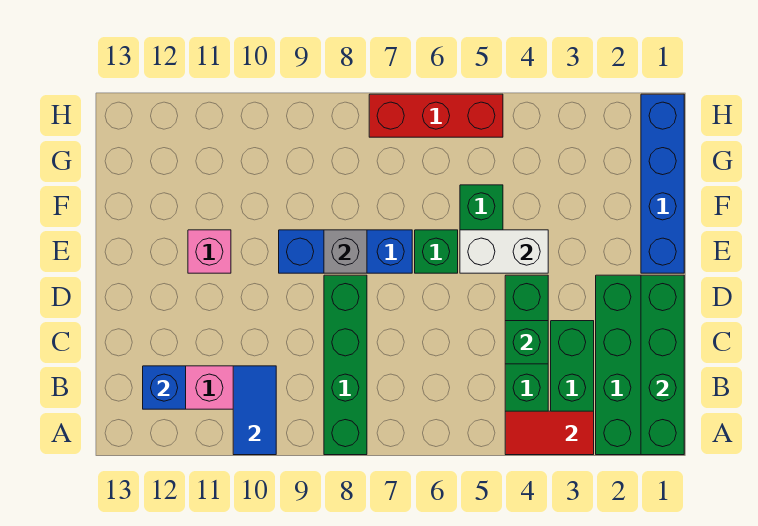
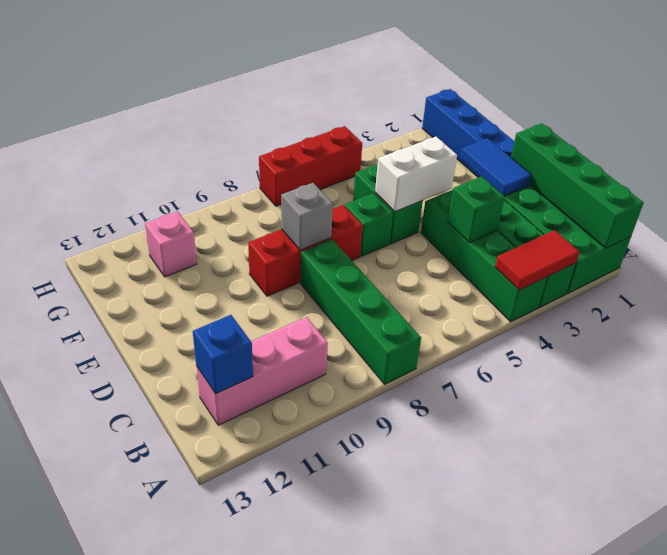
blue 1x2 tile [233,366,276,455] -> blue 1x2 tile moved to [460,138,532,196]
blue 1x3 brick [279,230,412,273] -> red 1x3 brick [248,205,363,296]
pink 1x1 brick [188,230,231,273] -> pink 1x1 brick moved to [145,212,197,277]

